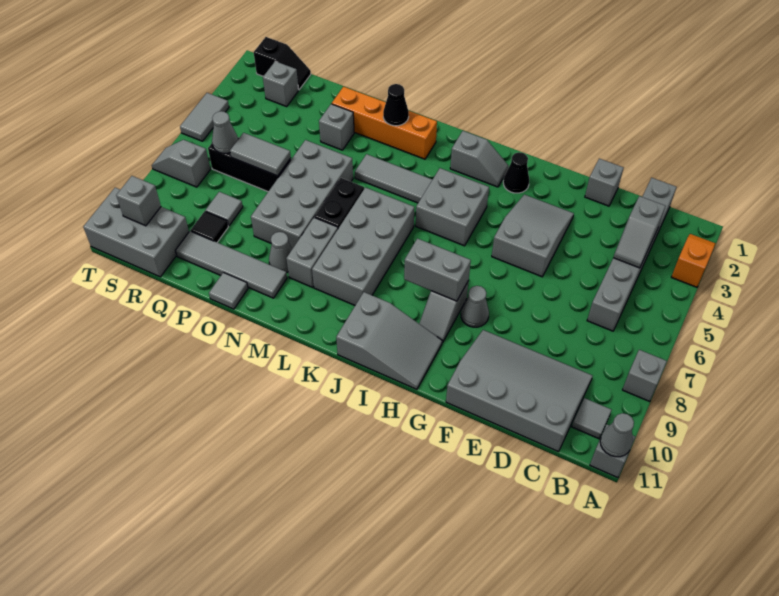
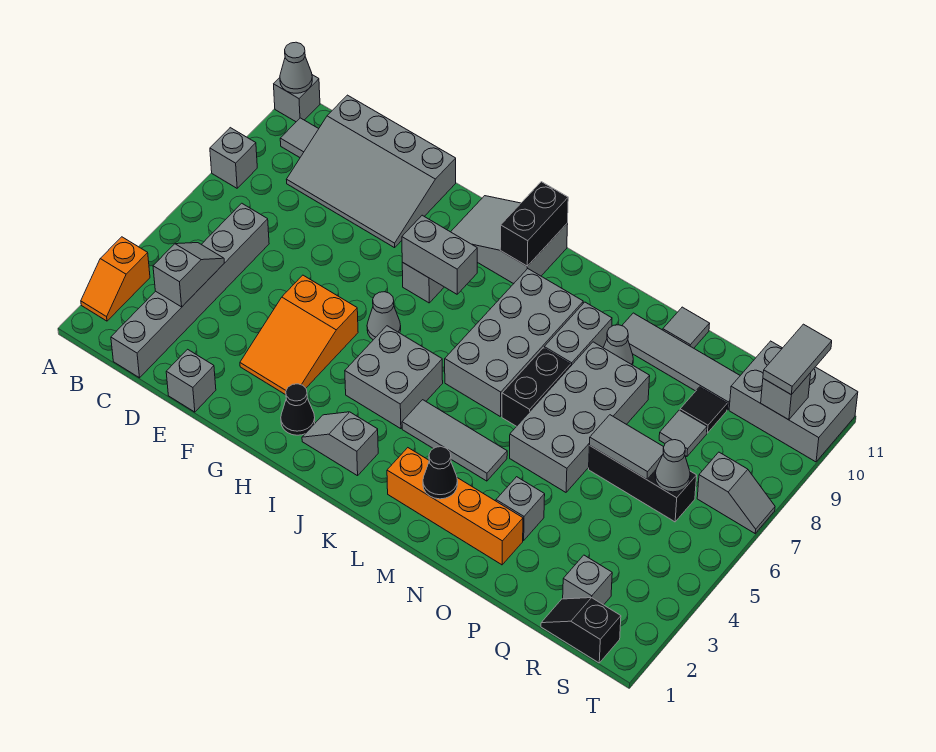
grey 2x3 slope [492,195,574,277] -> orange 2x3 slope [240,275,358,395]
grey 1x1 cone [461,286,489,327] -> grey 1x1 cone moved to [367,292,401,340]
none -> black 1x2 brick [500,182,568,266]
grey 1x2 tile [180,93,229,141] -> grey 1x2 tile moved to [763,324,832,395]

